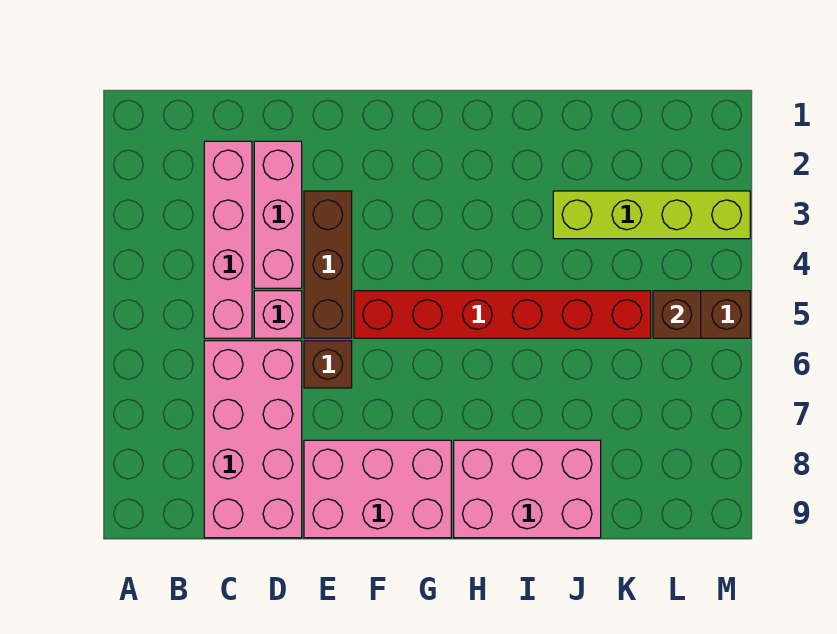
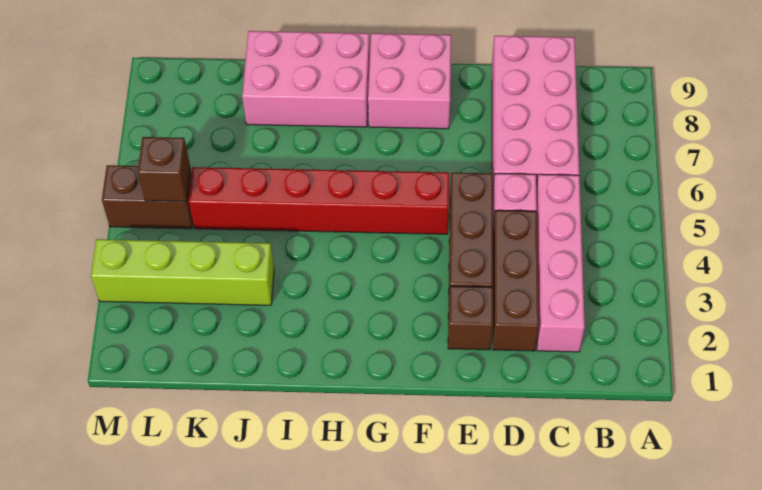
pink 1x3 brick [254,141,302,288] -> brown 1x3 brick [493,210,539,351]
brown 1x1 brick [304,341,352,388] -> brown 1x1 brick moved to [448,286,493,350]
pink 2x3 brick [304,440,451,538] -> pink 2x2 brick [368,33,451,129]

